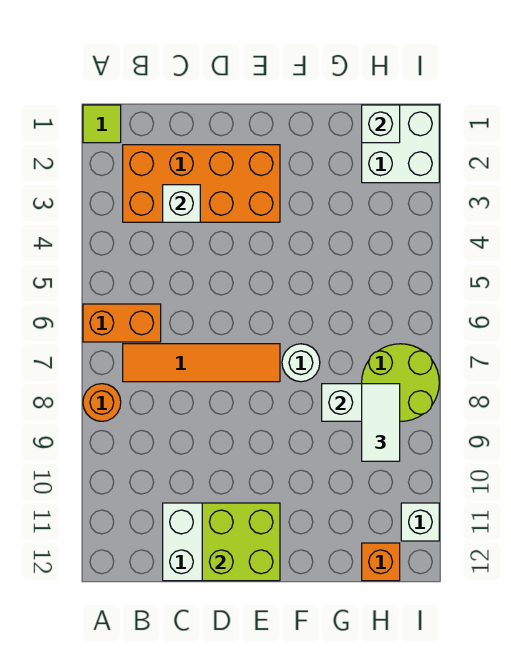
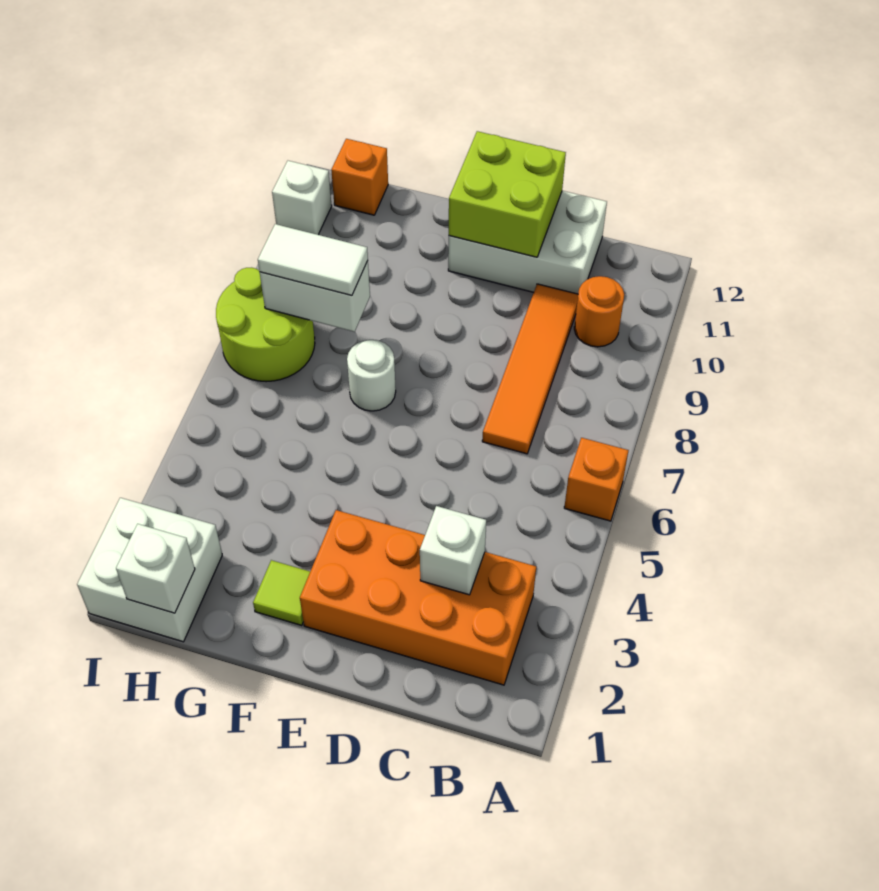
lime 1x1 tile [83,105,121,143] -> lime 1x1 tile moved to [253,560,310,625]
orange 1x2 brick [83,304,161,342] -> orange 1x1 brick [564,438,629,521]
orange 1x1 round brick [83,384,121,421] -> orange 1x1 round brick moved to [574,276,624,347]
orange 1x4 tile [123,344,280,382] -> orange 1x4 tile turned to [482,284,578,454]
white 1x2 tile [362,384,400,461] -> white 1x2 tile turned to [258,224,368,296]

